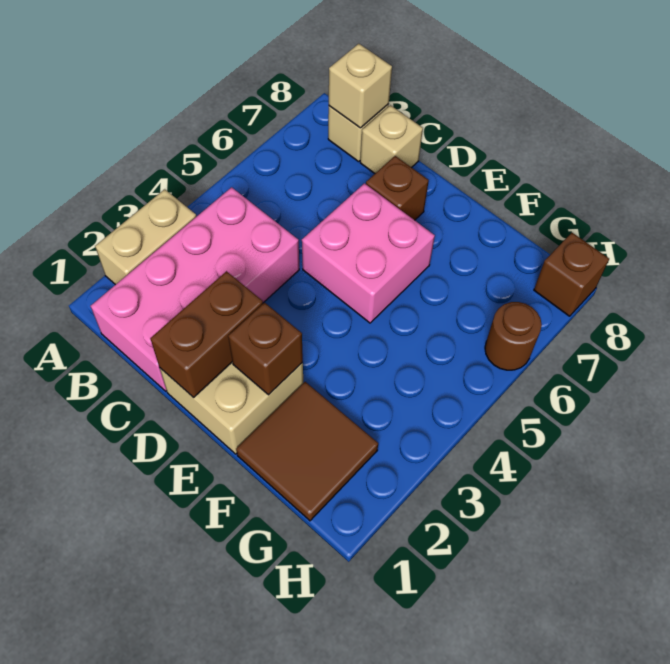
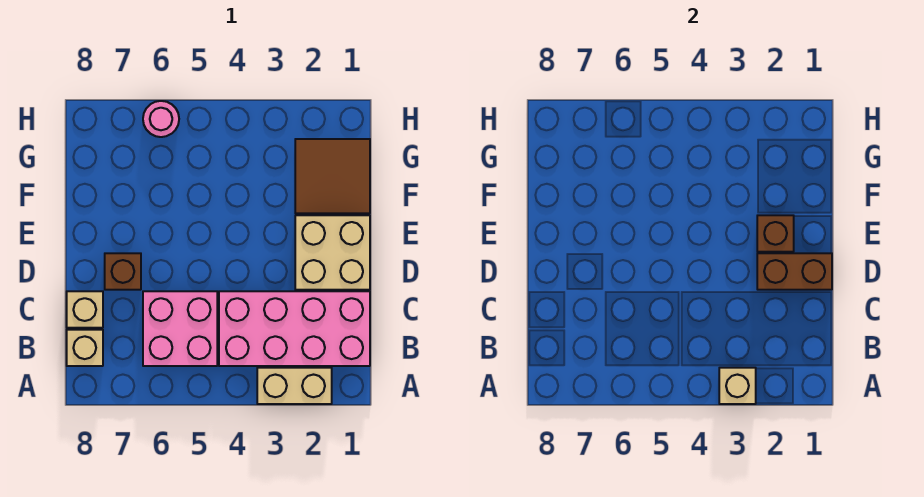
tan 1x1 brick [329,44,392,128] -> tan 1x1 brick moved to [719,368,756,404]
pink 2x2 brick [302,183,435,323] -> pink 2x2 brick moved to [143,291,217,366]
brown 1x1 round brick [485,302,542,370] -> pink 1x1 round brick [143,101,179,137]
brown 1x1 brick [534,233,609,316] -> none

